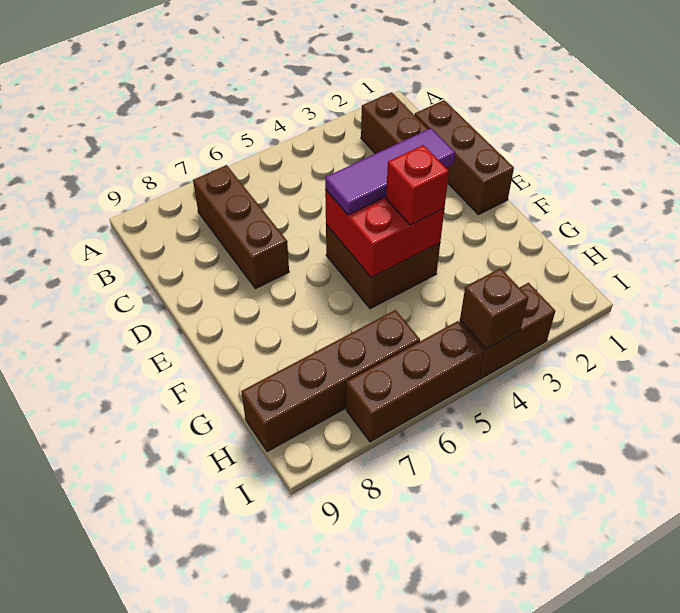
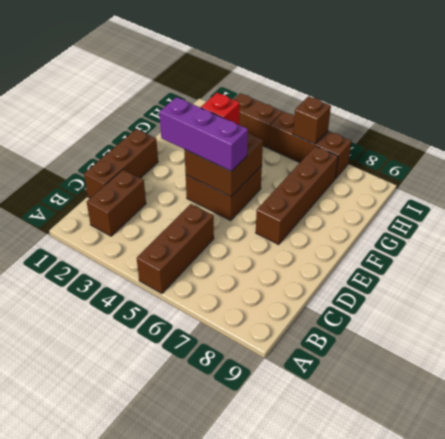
brown 1x3 brick [193,165,289,289] -> brown 1x3 brick moved to [137,204,214,294]
purple 1x3 tile [325,128,455,215] -> purple 1x3 brick [159,97,248,171]
red 2x2 brick [325,190,444,278] -> brown 2x2 brick [184,133,263,197]
brown 1x4 brick [241,310,420,452] -> brown 1x4 brick turned to [256,146,338,245]
brown 1x1 brick [460,268,528,349] -> brown 1x1 brick moved to [293,96,331,144]

